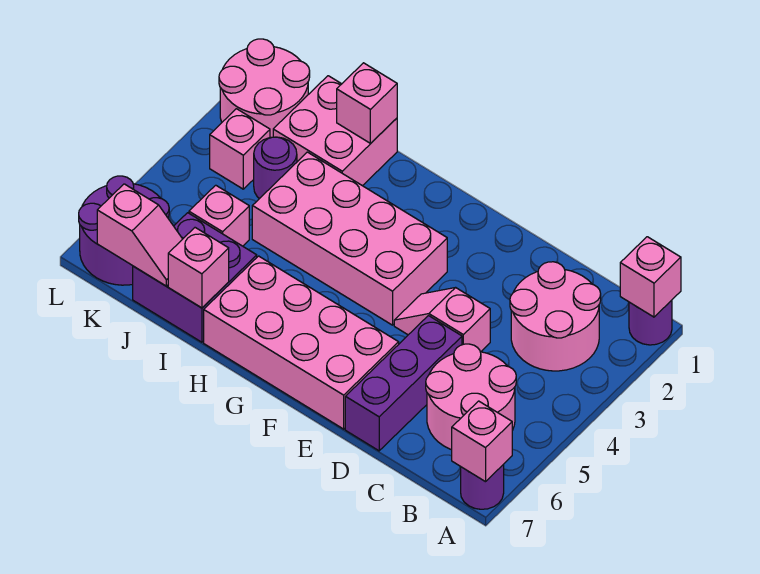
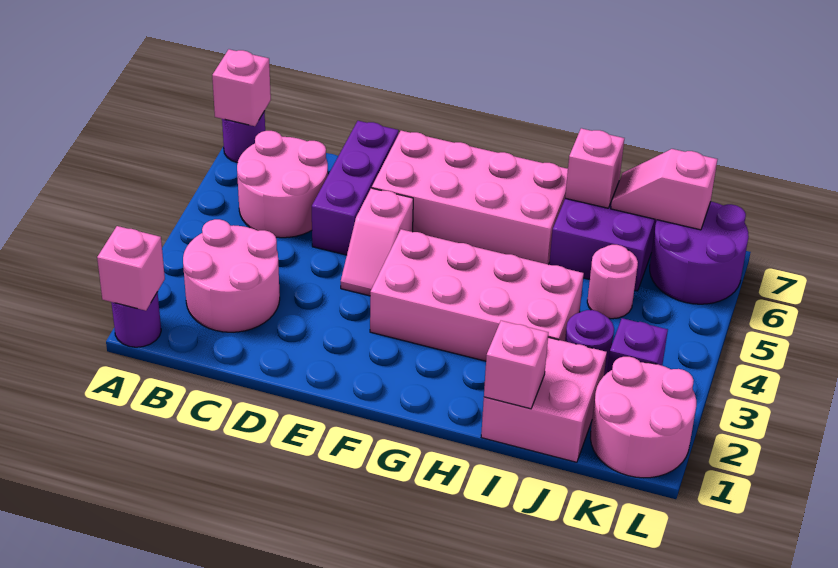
pink 1x2 slope [394,288,490,352] -> pink 1x2 slope turned to [341,188,413,296]
pink 1x1 brick [189,185,249,246] -> pink 1x1 round brick [587,245,638,319]
pink 1x1 brick [210,109,270,189] -> purple 1x1 brick [607,318,668,373]

